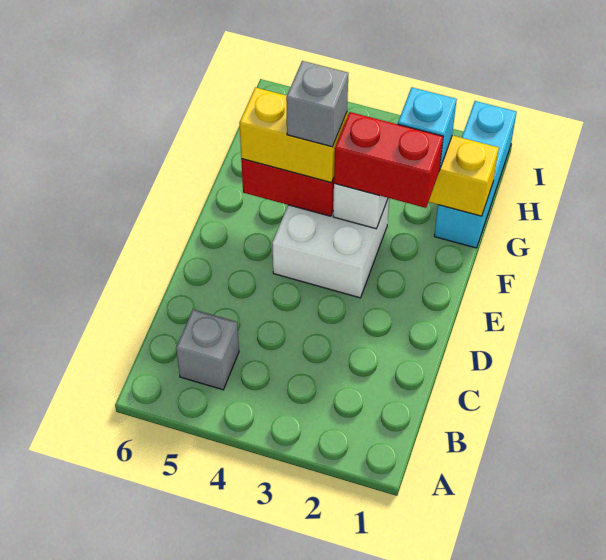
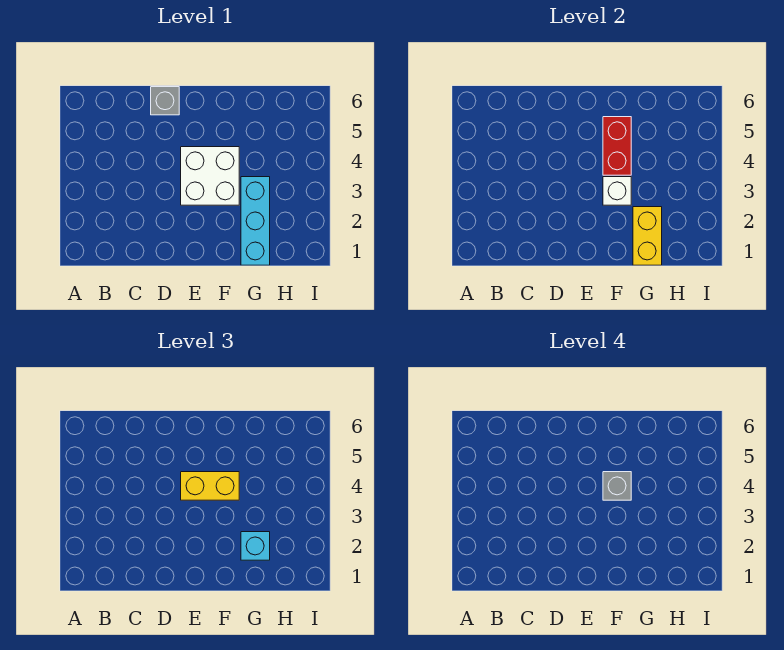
grey 1x1 brick [176,309,239,390] -> grey 1x1 brick moved to [151,87,179,115]
red 1x2 brick [334,112,443,208] -> none
yellow 1x2 brick [239,87,347,183] -> yellow 1x2 brick turned to [181,472,239,500]
cyan 1x3 brick [434,101,517,248] -> cyan 1x3 brick turned to [241,177,270,265]

